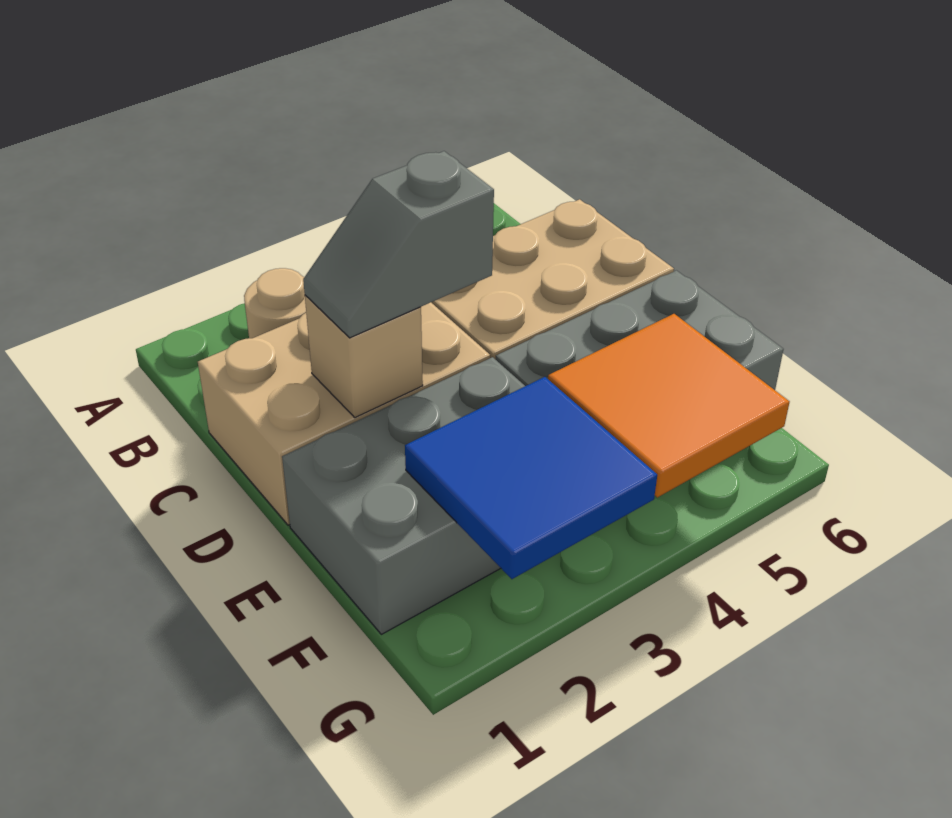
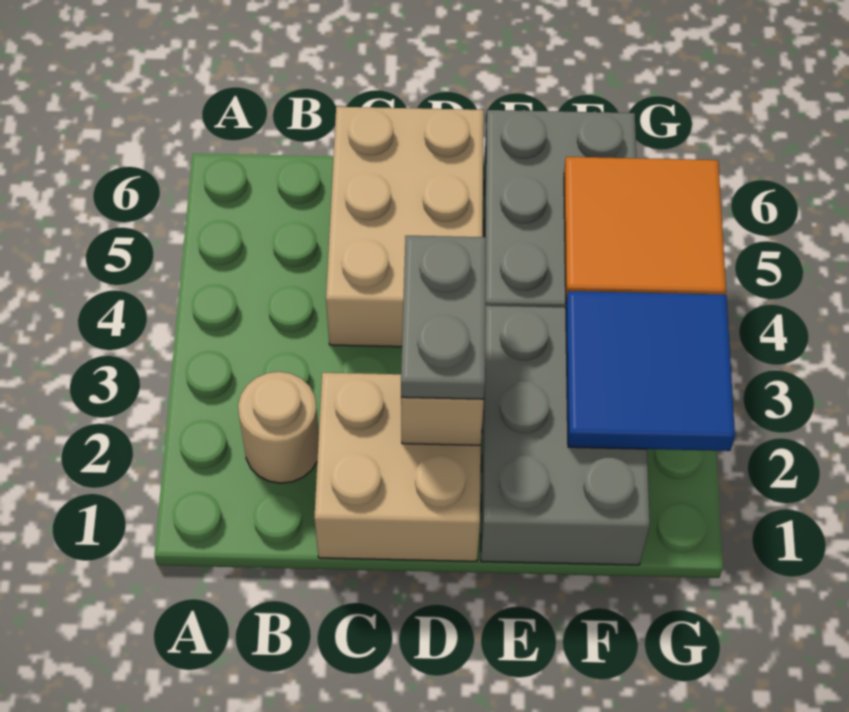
tan 2x3 brick [198,302,490,525] -> tan 2x2 brick [314,373,481,561]
grey 1x2 slope [303,151,494,338] -> grey 1x2 plate [401,236,486,399]

